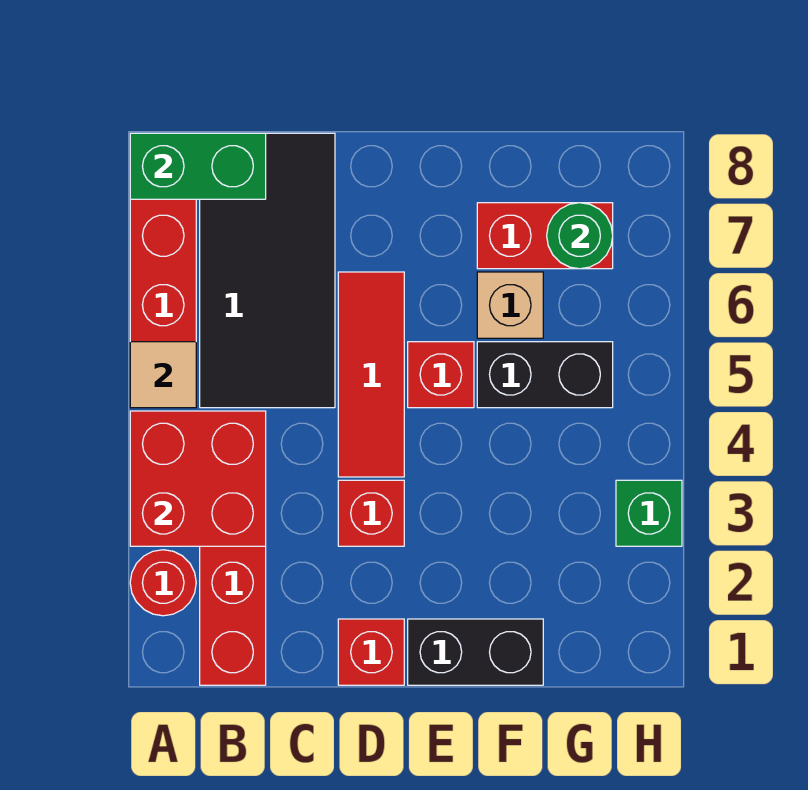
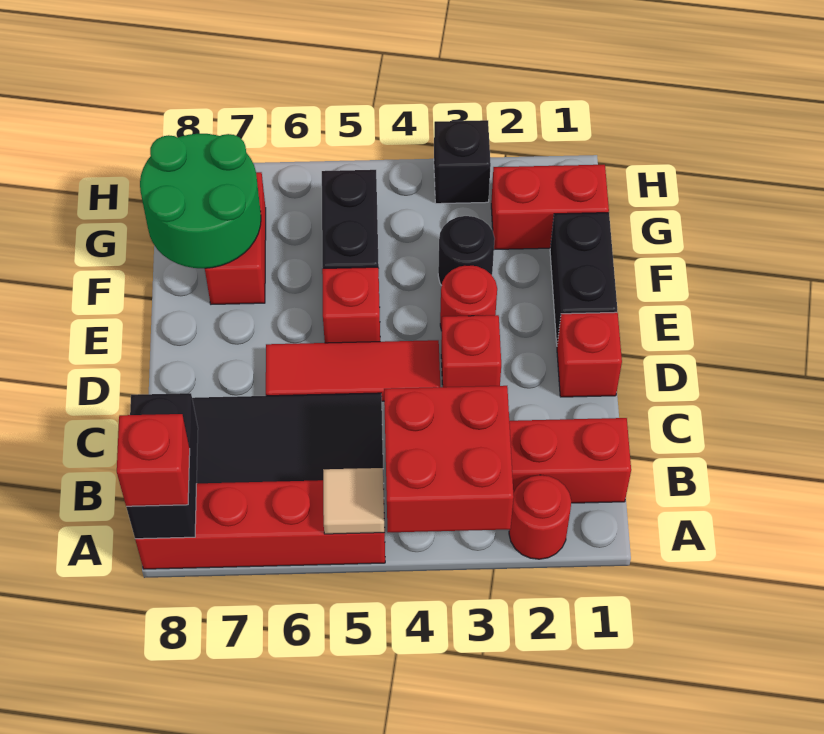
green 1x2 brick [130,133,266,199] -> black 1x2 brick [126,393,198,539]
none -> red 1x1 brick [117,414,190,507]
none -> red 1x1 round brick [440,265,497,331]
none -> black 1x1 round brick [438,216,495,285]
tan 1x1 brick [477,272,543,338] -> none
none -> red 1x2 brick [491,165,609,250]
green 1x1 round brick [547,203,613,269] -> green 2x2 round brick [140,134,261,268]
green 1x1 brick [616,480,682,546] -> black 1x1 brick [434,120,491,204]

